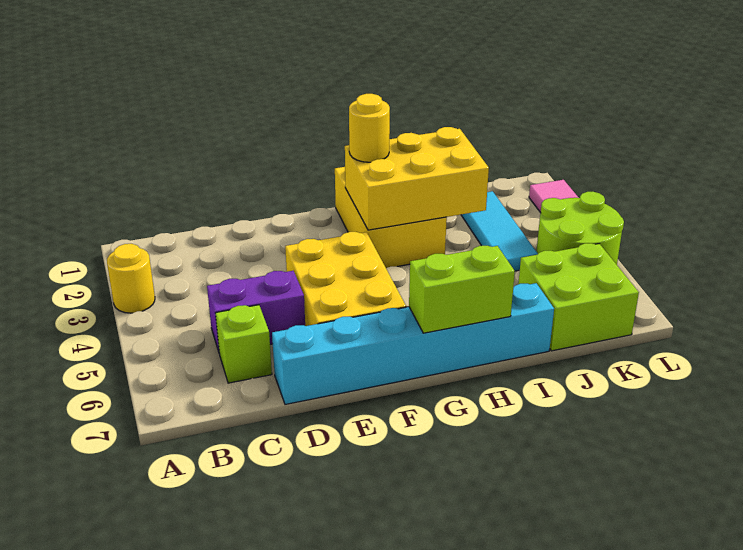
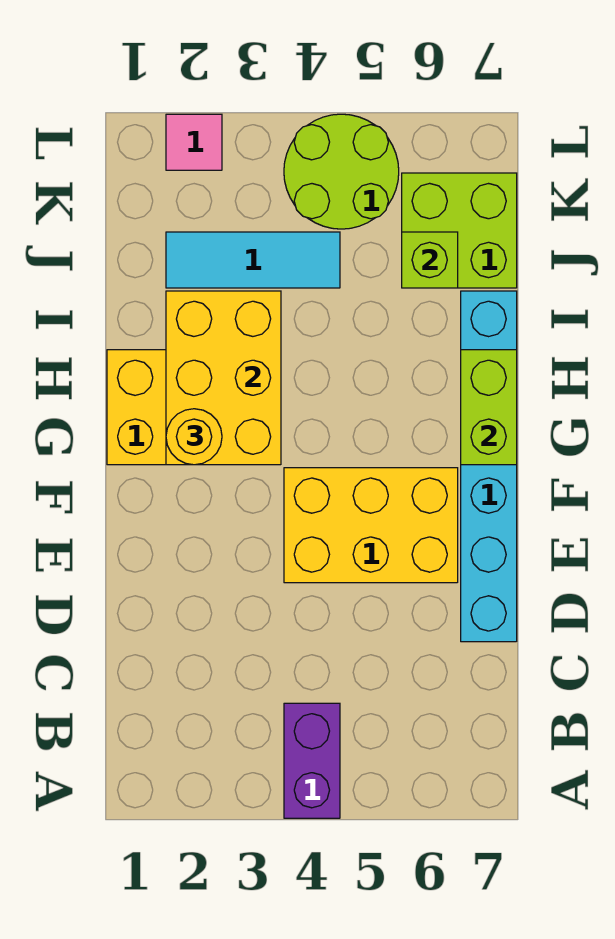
yellow 1x1 round brick [107,244,155,313] -> none
purple 1x2 brick [207,271,305,352] -> purple 1x2 brick moved to [284,703,340,818]
lime 1x1 brick [215,305,272,383] -> lime 1x1 brick moved to [402,232,458,288]

